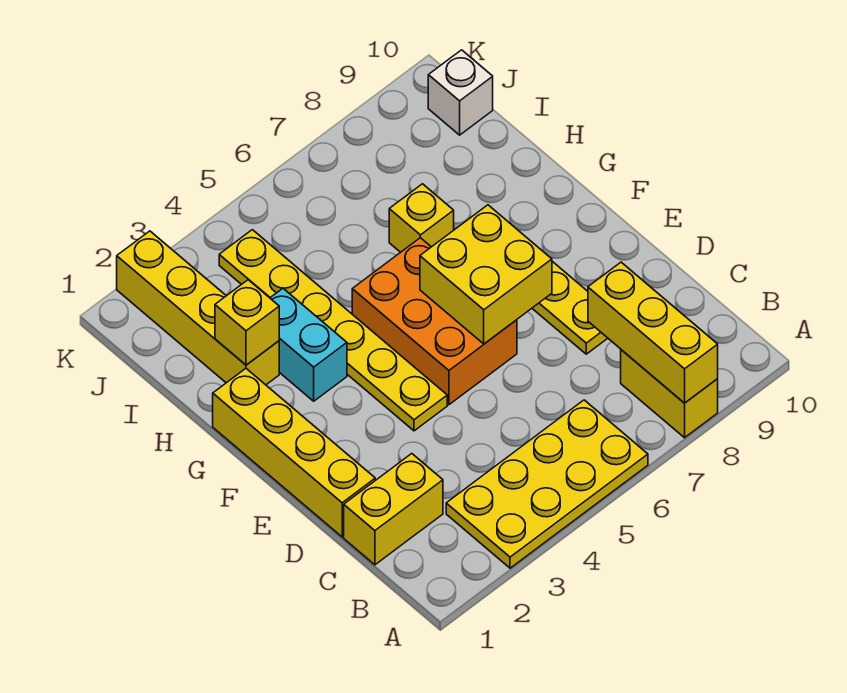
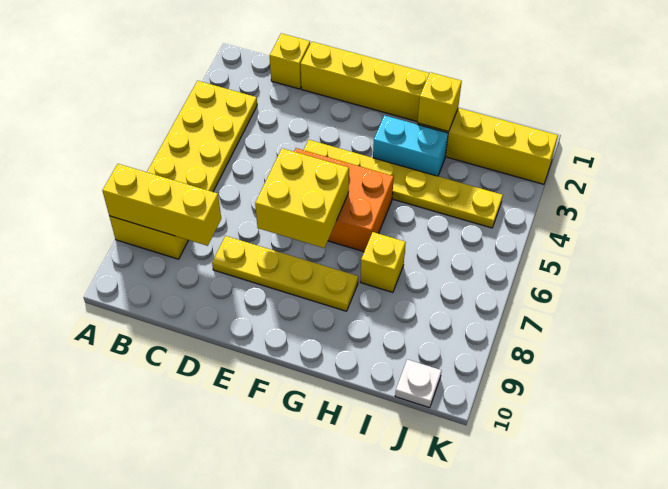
yellow 1x2 brick [344,454,443,565] -> yellow 1x1 brick [270,33,310,89]
white 1x1 brick [428,50,493,135] -> white 1x1 plate [395,359,442,408]

